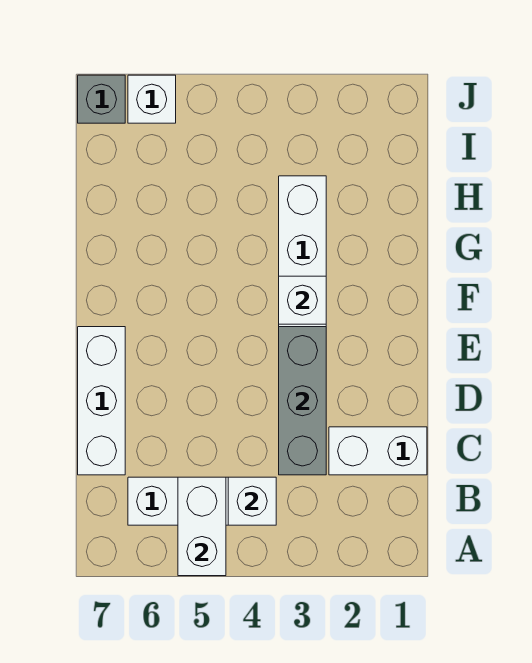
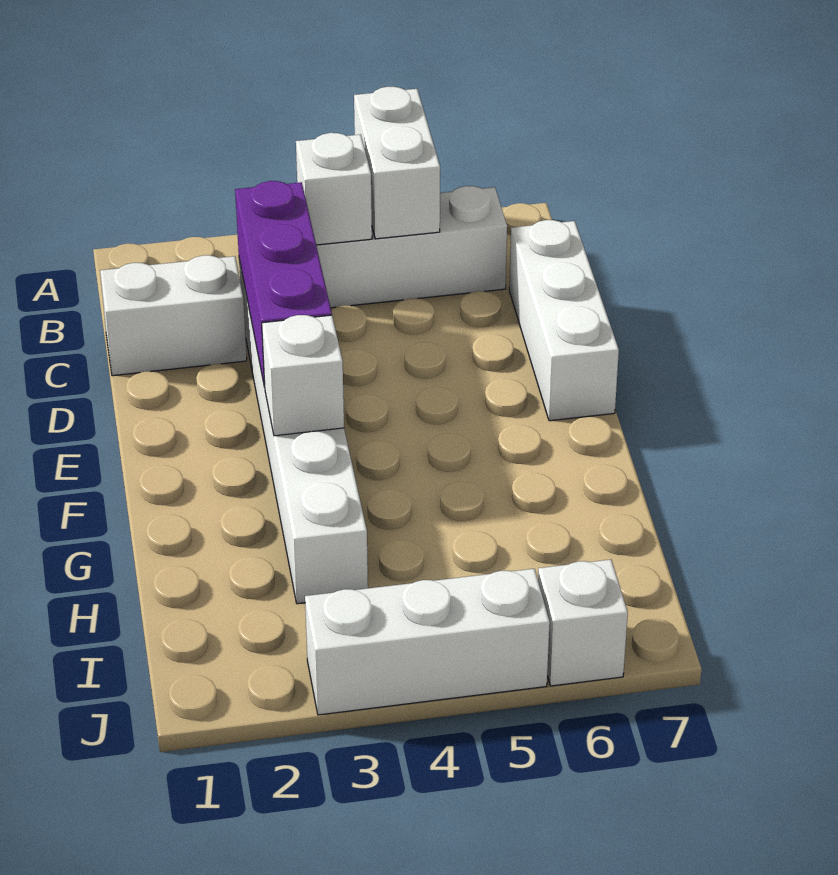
grey 1x3 brick [279,327,326,475] -> purple 1x3 brick [235,181,332,387]
none -> white 1x3 brick [305,569,550,715]
grey 1x1 brick [78,75,125,123] -> none

